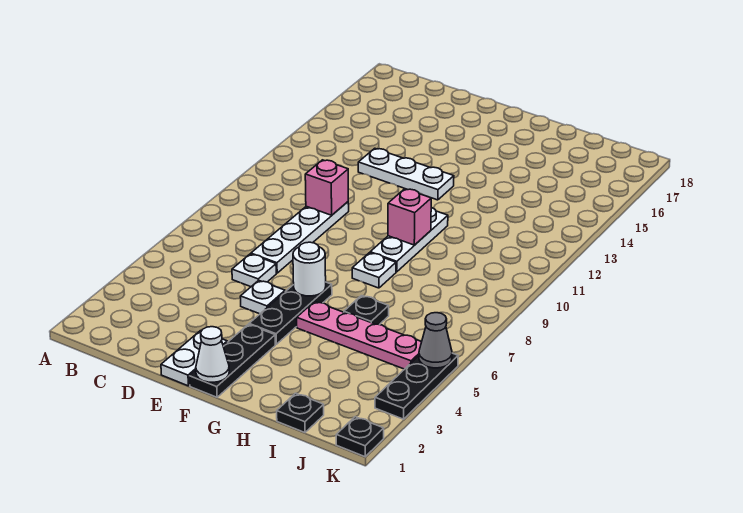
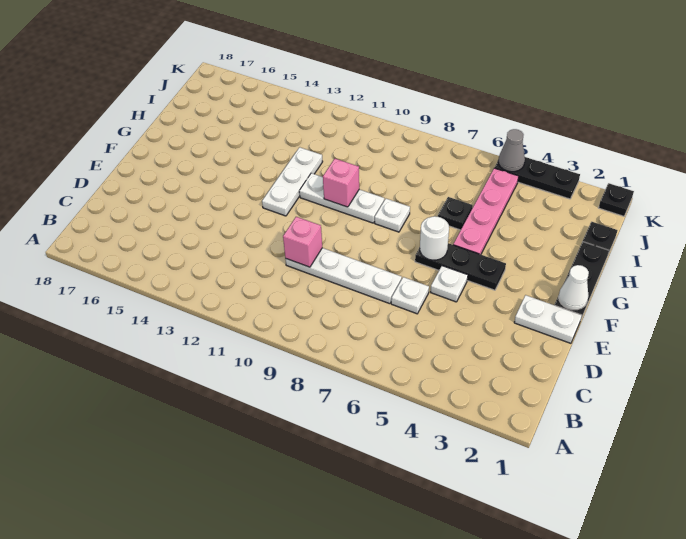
white 1x3 plate [358,148,454,200] -> white 1x3 plate moved to [262,147,323,216]
black 1x3 plate [189,324,275,397] -> black 1x3 plate turned to [554,241,609,319]

